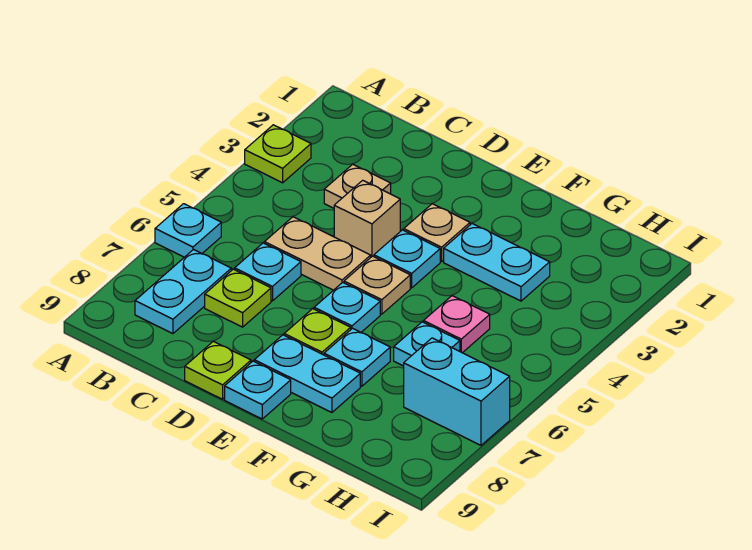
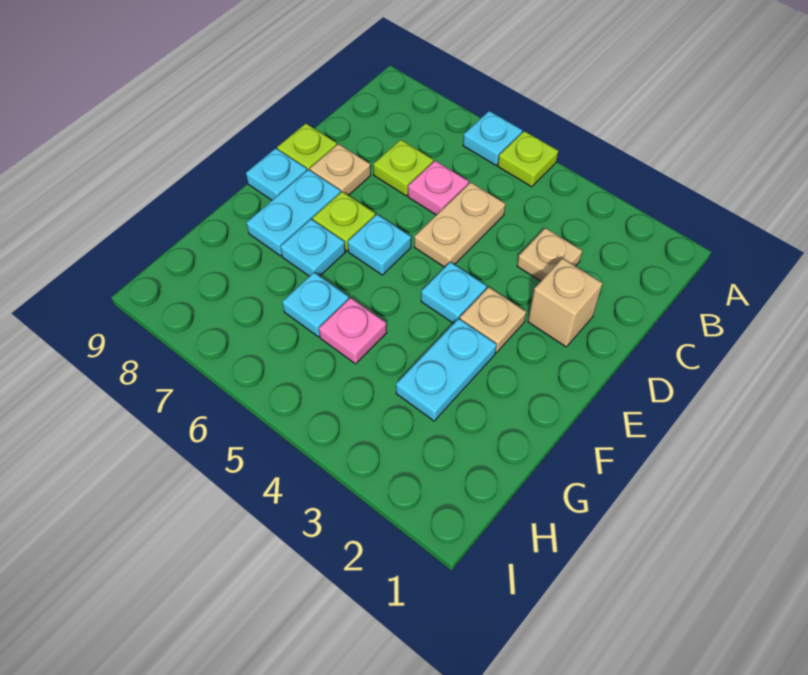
lime 1x1 plate [245,125,311,183] -> lime 1x1 plate moved to [498,131,558,187]
cyan 1x2 plate [135,250,231,334] -> none
cyan 1x1 plate [235,243,301,301] -> pink 1x1 plate [408,161,469,215]
tan 1x1 brick [334,180,400,257] -> tan 1x1 brick moved to [528,258,603,347]
tan 1x1 plate [344,256,410,314] -> tan 1x1 plate moved to [310,144,371,196]
cyan 1x2 brick [404,338,510,445] -> none

